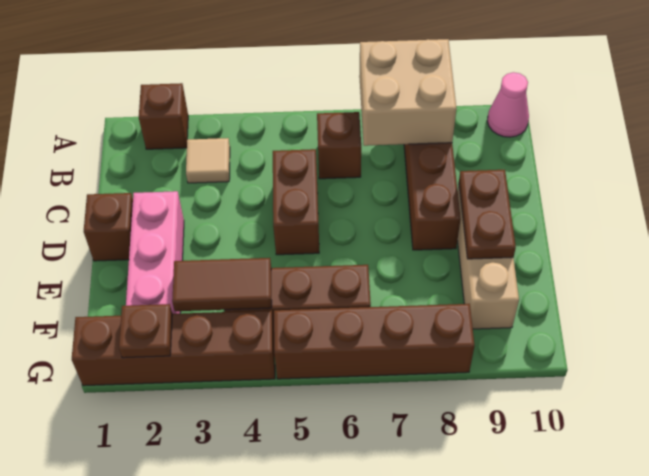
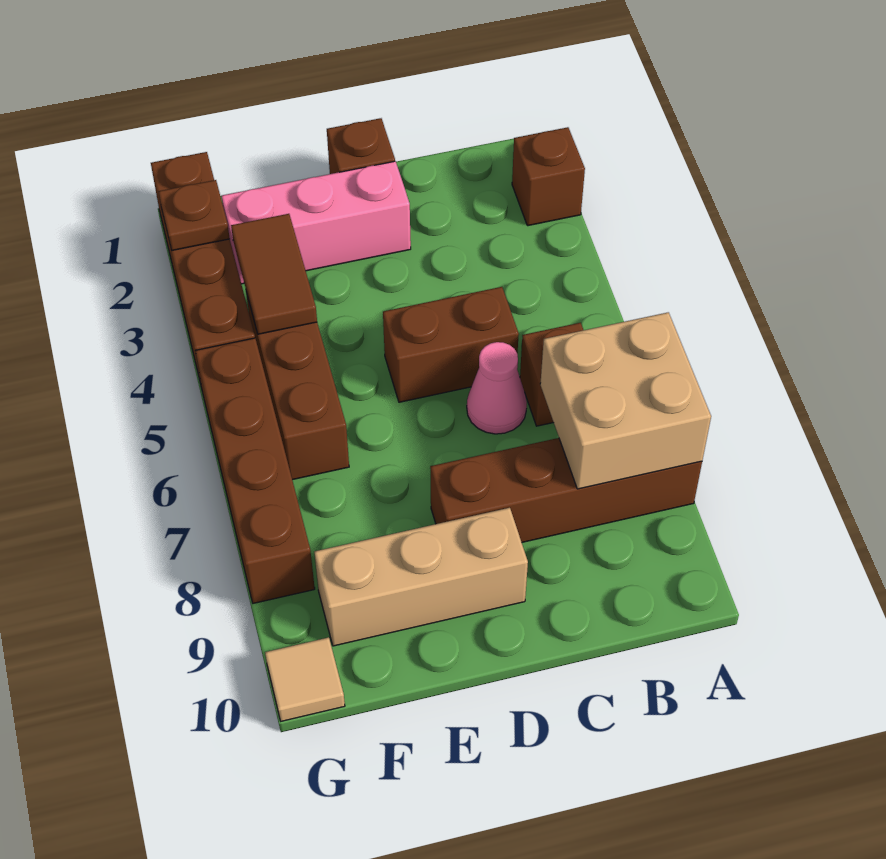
pink 1x1 cone [487,72,529,137] -> pink 1x1 cone moved to [467,342,527,434]
tan 1x1 tile [186,138,230,183] -> tan 1x1 tile moved to [265,637,345,721]
brown 1x2 plate [459,170,516,259] -> none

